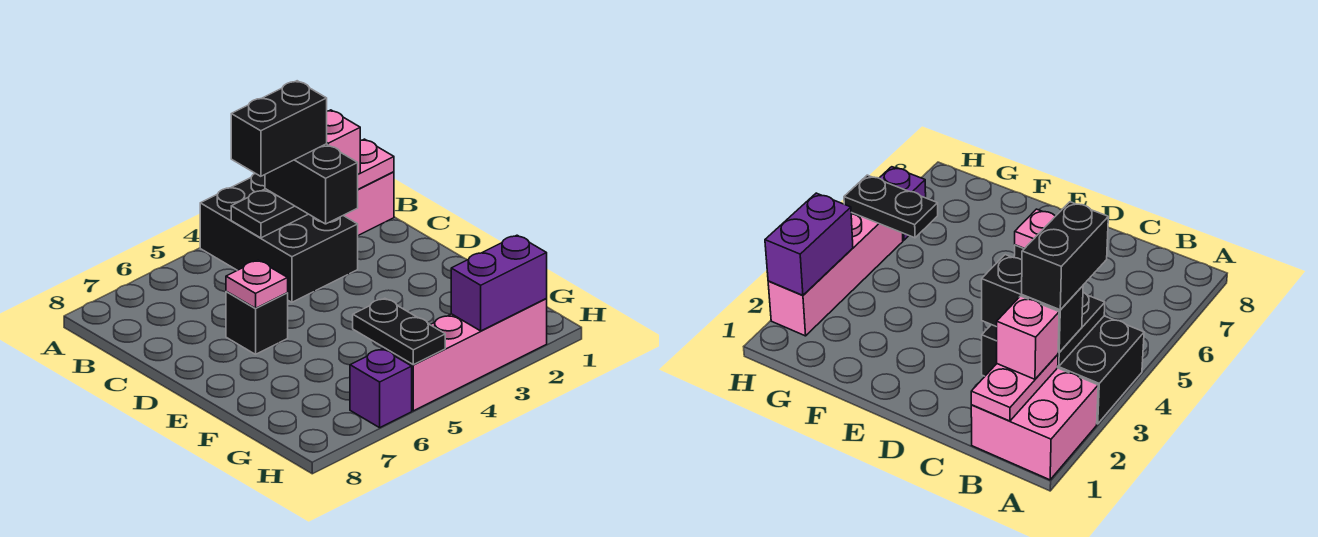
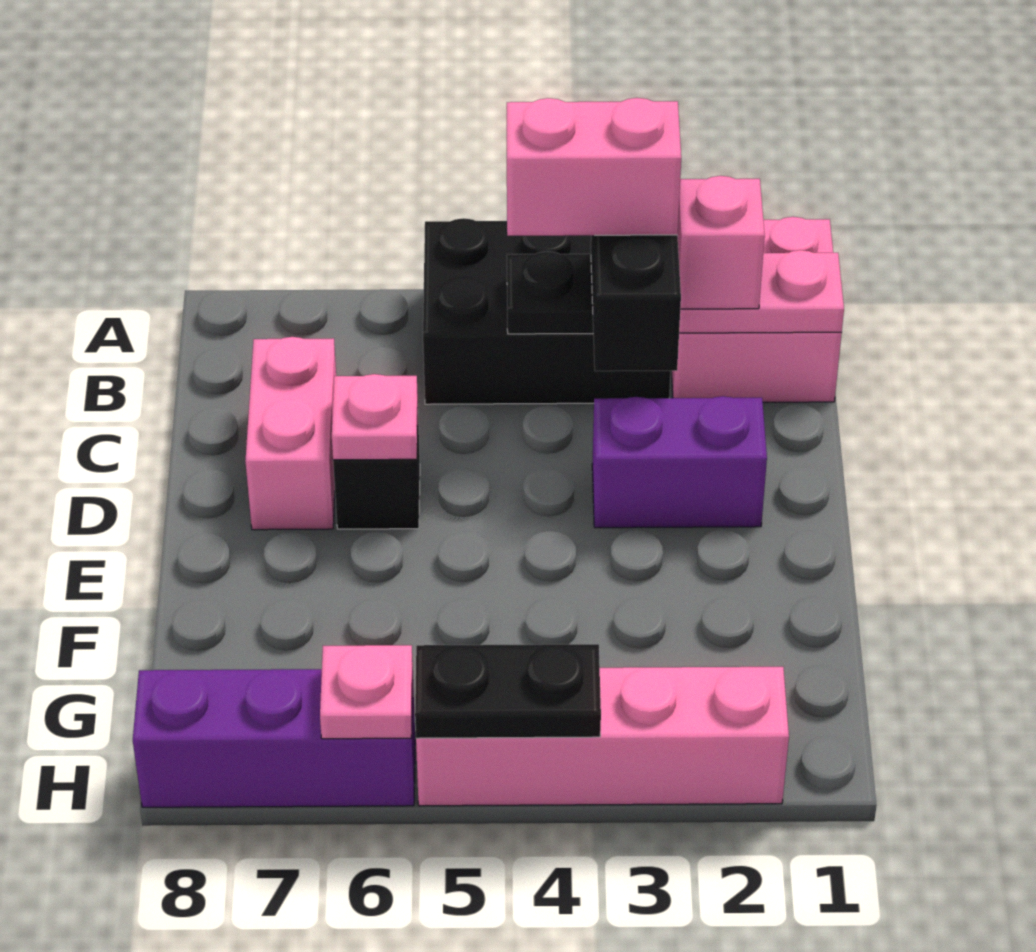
black 2x3 brick [200,173,358,302] -> black 2x3 brick turned to [423,218,671,404]
black 1x2 brick [231,81,327,176] -> pink 1x2 brick [507,98,681,236]
none -> pink 1x2 brick [245,337,336,530]
black 1x2 plate [353,298,445,365] -> black 1x2 plate turned to [415,644,601,738]
purple 1x2 brick [451,235,547,331] -> purple 1x2 brick moved to [592,396,767,528]
purple 1x1 brick [350,349,412,428] -> purple 1x3 brick [133,669,415,807]
none -> pink 1x1 plate [320,645,413,739]

